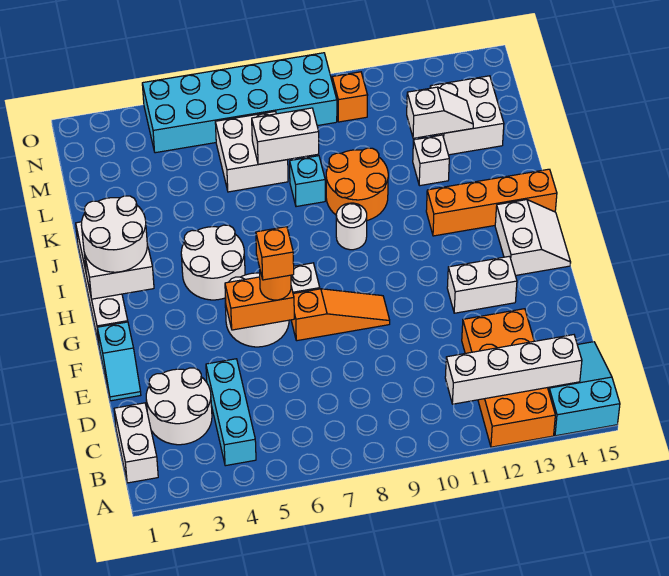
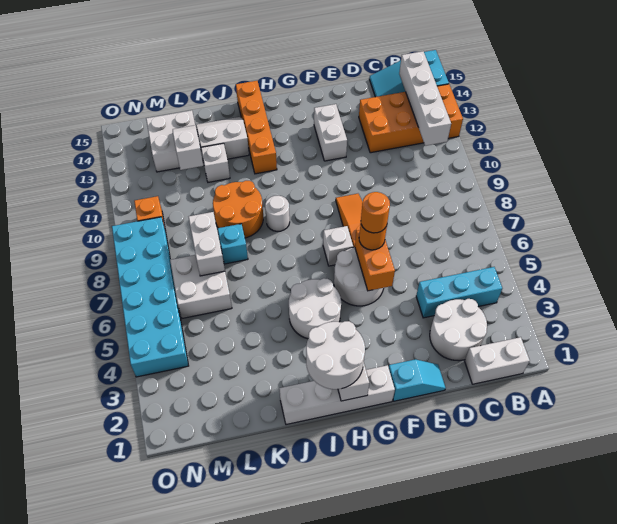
orange 1x1 brick [256,227,294,280] -> orange 1x1 round brick [361,192,390,233]
white 2x2 slope [495,200,571,276] -> white 2x2 slope moved to [196,117,249,159]

